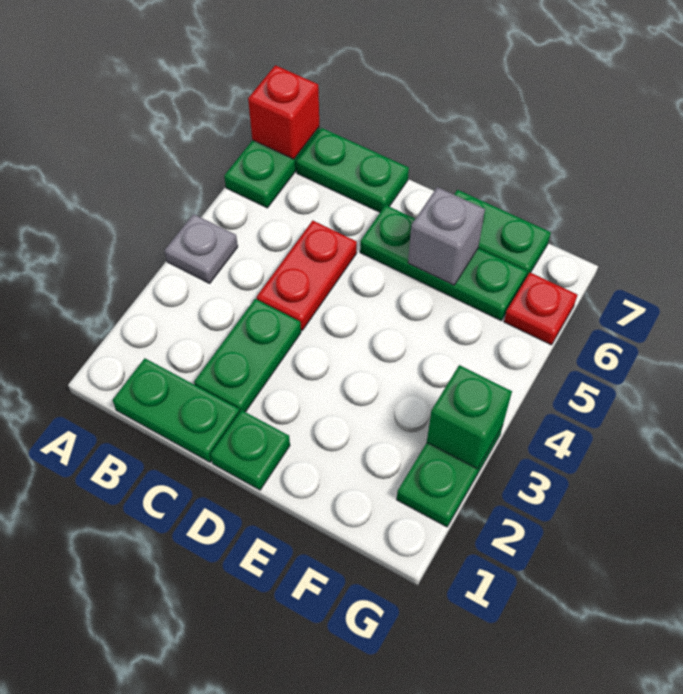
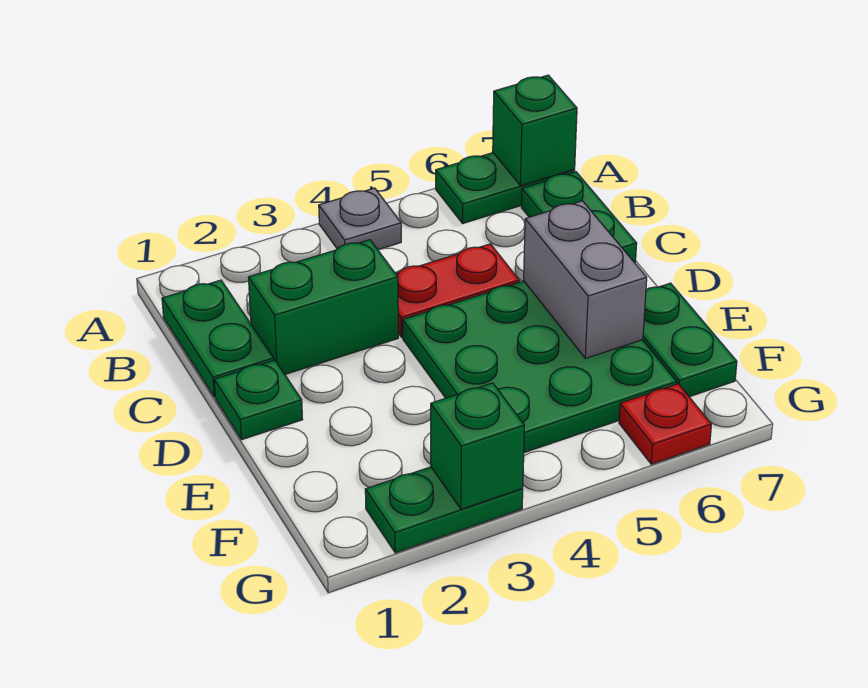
red 1x1 brick [248,65,319,159] -> green 1x1 brick [493,75,577,186]
green 1x2 plate [194,299,301,412] -> green 1x2 brick [248,240,398,374]
green 1x3 plate [360,205,527,321] -> green 3x3 plate [403,281,677,453]
grey 1x1 brick [408,187,485,285] -> grey 1x2 brick [524,201,647,358]

